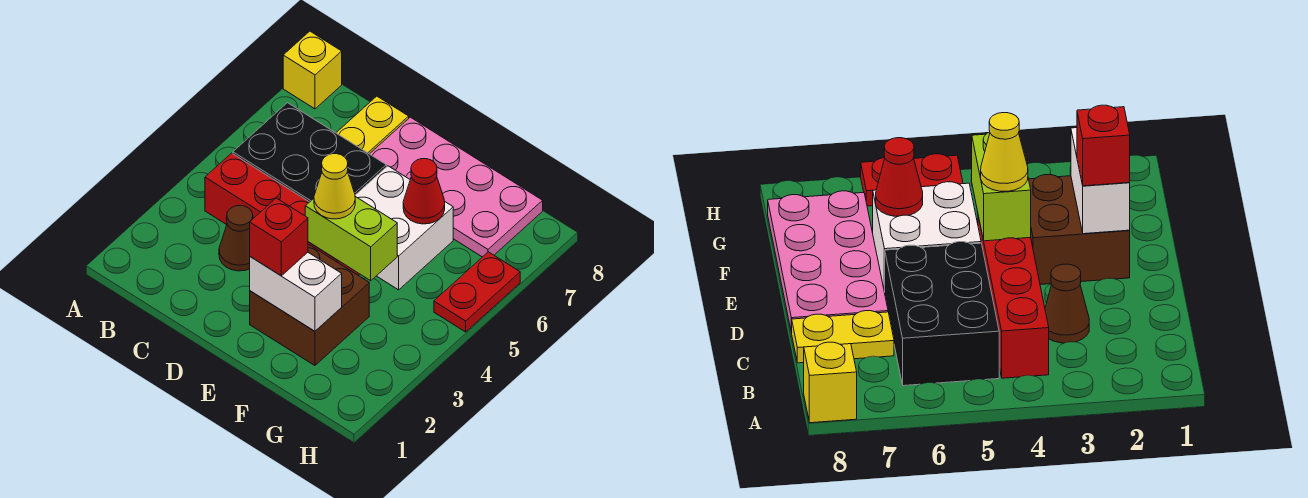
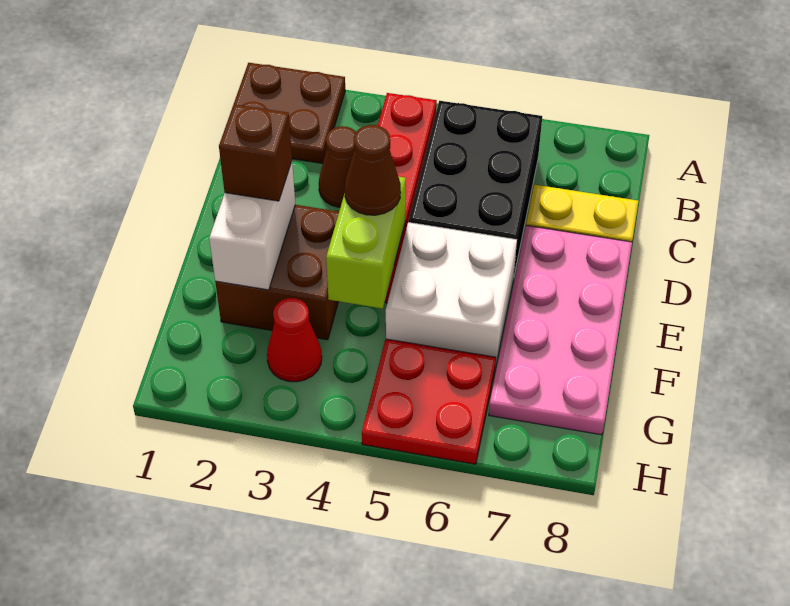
none -> brown 2x2 plate [234,63,345,164]
yellow 1x1 brick [283,31,342,109] -> none
red 1x1 brick [250,198,308,276] -> brown 1x1 brick [219,104,292,201]
yellow 1x1 cone [314,154,355,219] -> brown 1x1 cone [345,125,401,215]
red 1x1 cone [403,159,445,224] -> red 1x1 cone moved to [267,298,322,382]
red 1x2 plate [434,252,520,332] -> red 2x2 plate [362,339,496,464]

